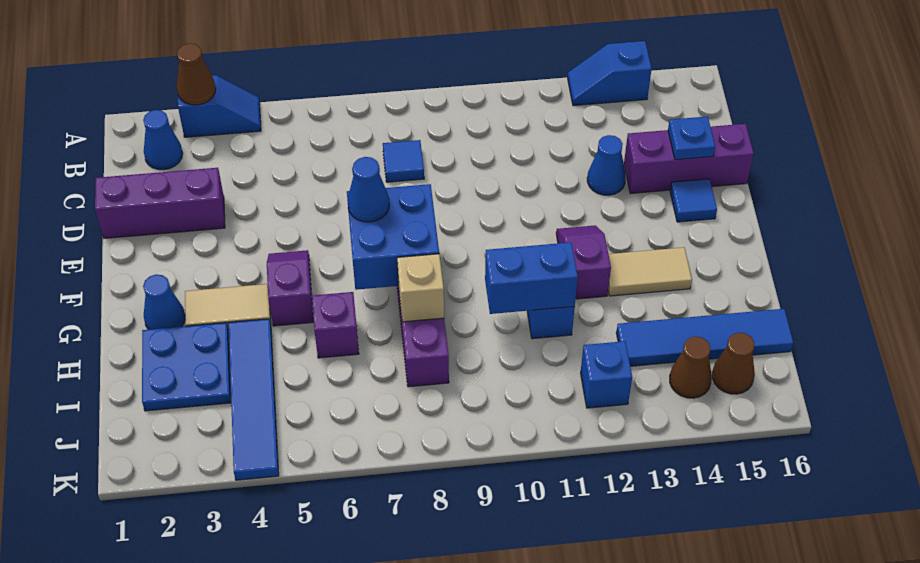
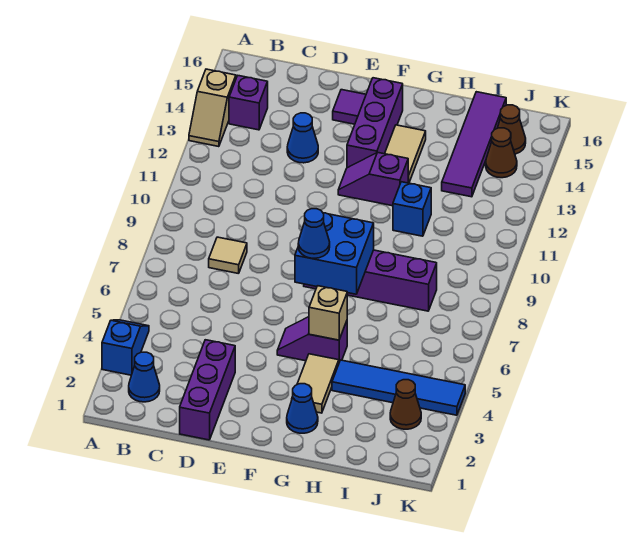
brown 1x1 cone [177,43,216,105] -> brown 1x1 cone moved to [390,380,421,429]
blue 1x2 slope [568,41,652,106] -> tan 1x2 slope [189,69,236,147]
blue 1x1 tile [383,140,424,182] -> tan 1x1 tile [209,237,247,274]
purple 1x3 brick [624,124,754,194] -> purple 1x3 brick moved to [347,78,403,168]
blue 1x1 plate [668,116,715,160] -> none
blue 1x1 tile [670,179,717,222] -> purple 1x1 tile [333,90,366,124]
blue 2x2 plate [142,323,231,411] -> none
purple 1x1 brick [312,292,359,358] -> purple 1x1 brick moved to [229,76,268,130]
tan 1x1 brick [397,254,444,322] -> tan 1x1 brick moved to [309,286,347,340]
blue 1x2 brick [485,242,578,314] -> none
blue 1x4 tile [616,309,793,366] -> purple 1x4 tile [442,92,506,197]
blue 1x1 brick [581,341,632,408] -> none

